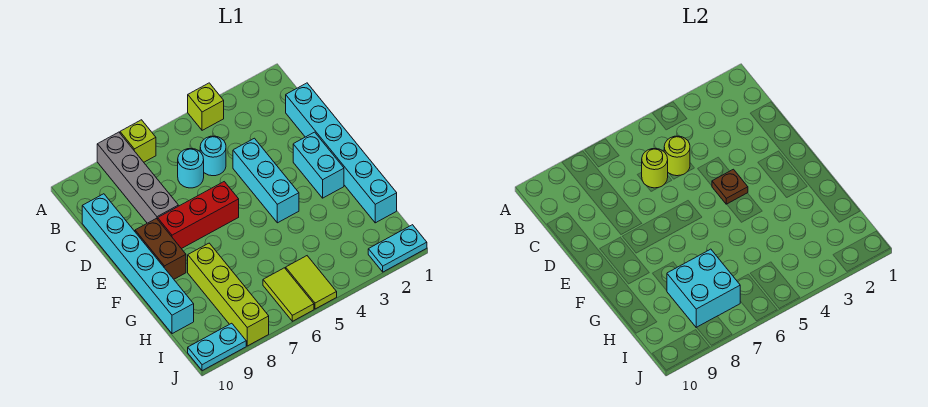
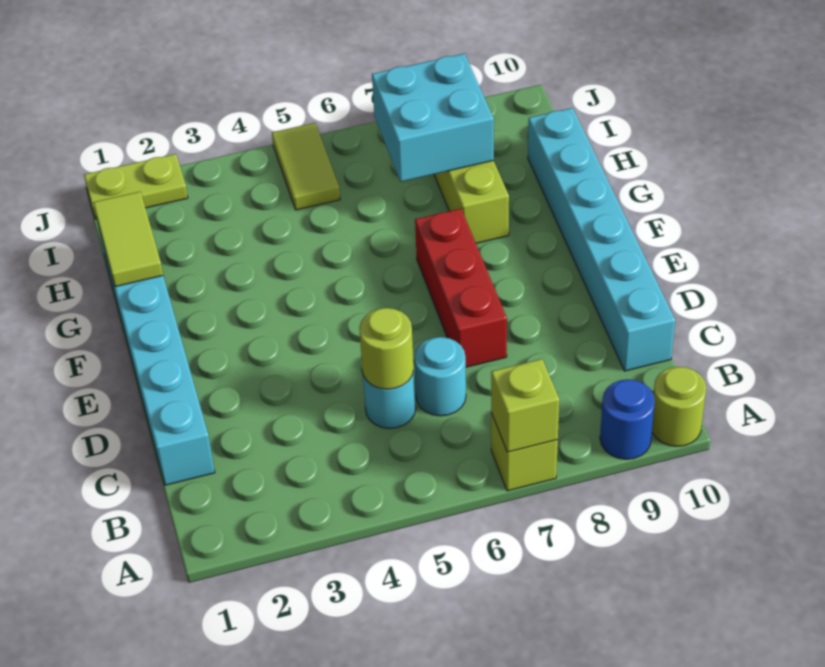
lime 1x1 brick [188,83,224,130] -> lime 1x1 brick moved to [491,359,559,452]
grey 1x4 brick [97,132,178,223] -> none
none -> blue 1x1 round brick [600,379,655,459]
lime 1x1 round brick [642,149,668,188] -> lime 1x1 round brick moved to [652,367,706,446]
cyan 1x3 brick [233,138,299,223] -> none
cyan 1x2 brick [293,132,344,198] -> none
brown 1x1 plate [712,169,748,204] -> none
red 1x3 brick [158,182,239,249] -> red 1x3 brick turned to [415,209,507,367]
brown 1x2 brick [135,219,186,279] -> none
lime 1x2 tile [263,268,314,321] -> lime 1x2 tile moved to [93,192,163,287]
cyan 1x2 plate [368,225,427,272] -> lime 1x2 plate [84,154,188,219]
cyan 1x2 plate [188,323,246,371] -> none

